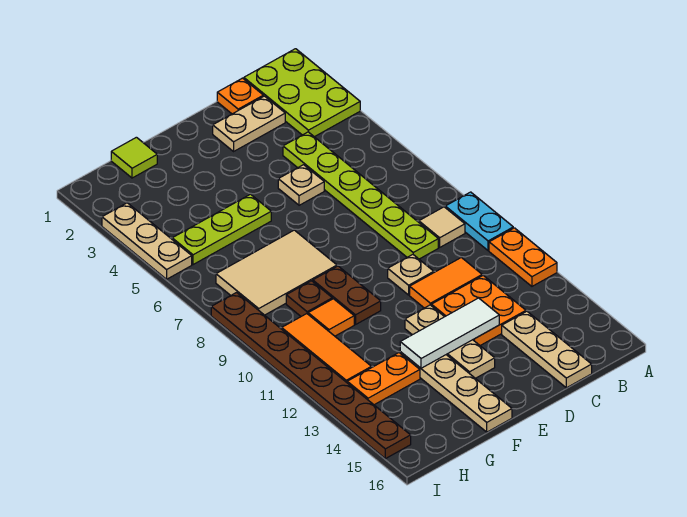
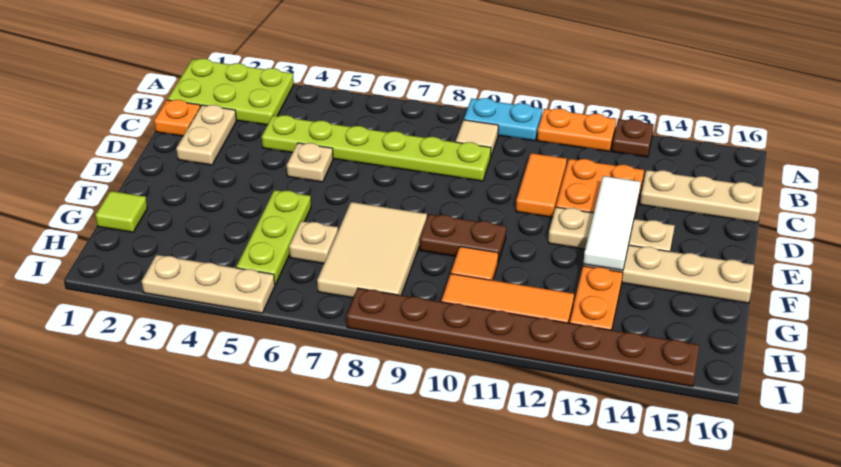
tan 1x1 plate [388,255,434,295] -> tan 1x1 plate moved to [289,221,338,264]
brown 1x1 plate [286,281,332,316] -> brown 1x1 plate moved to [612,119,654,157]

